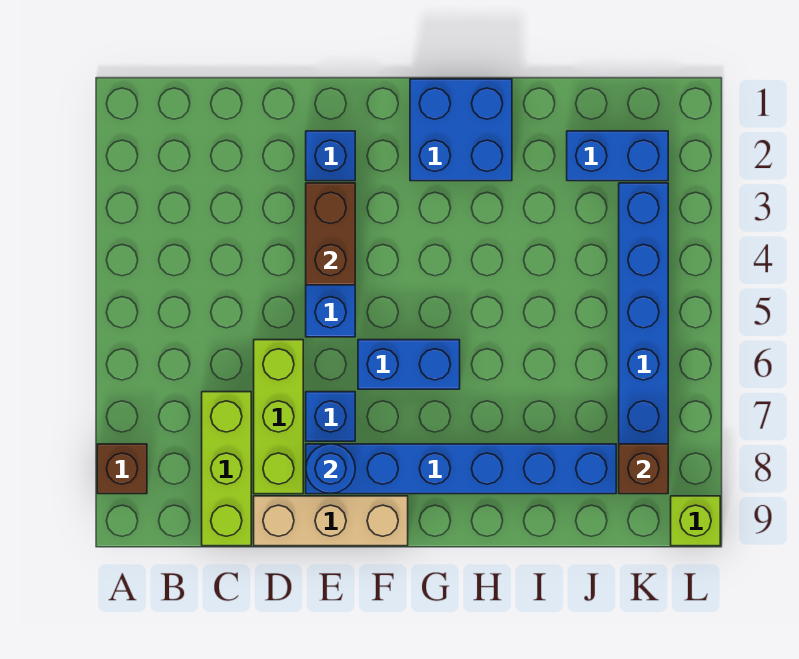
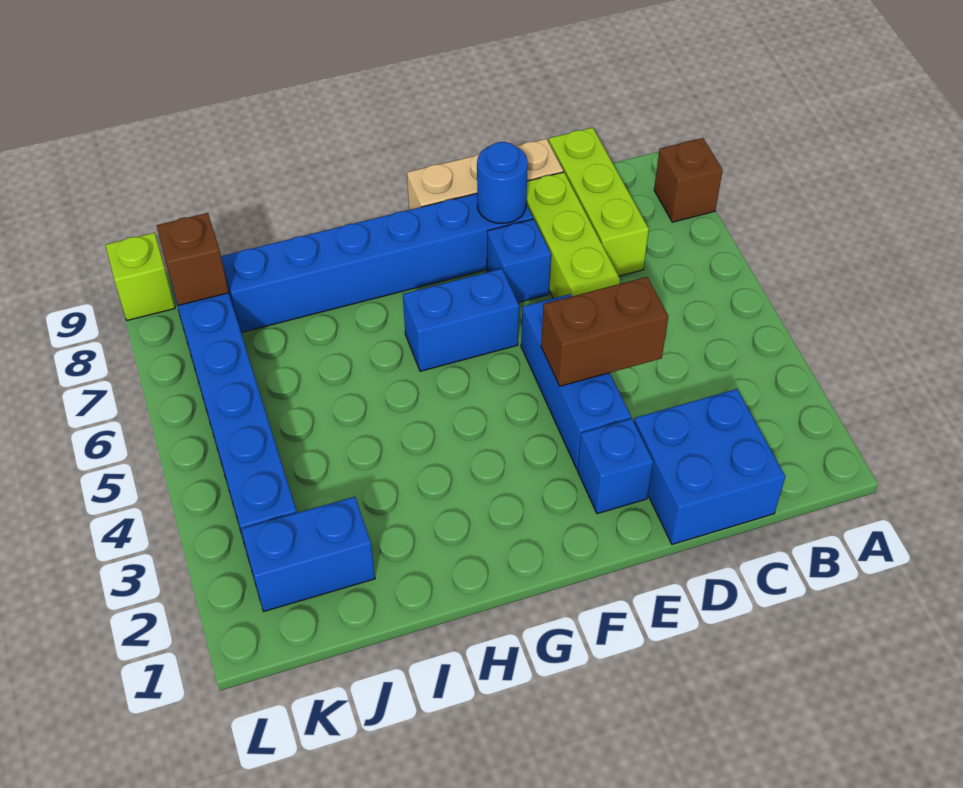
brown 1x2 brick [306,183,355,285] -> brown 1x2 brick turned to [541,277,668,386]
blue 2x2 brick [410,79,512,181] -> blue 2x2 brick moved to [634,389,785,544]

